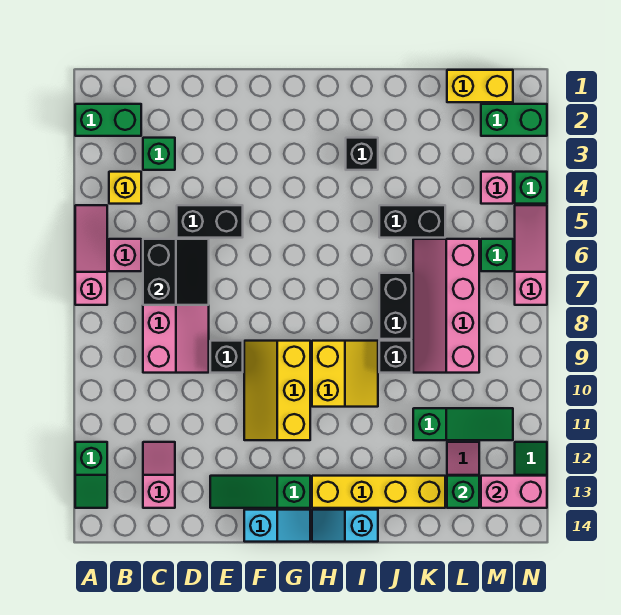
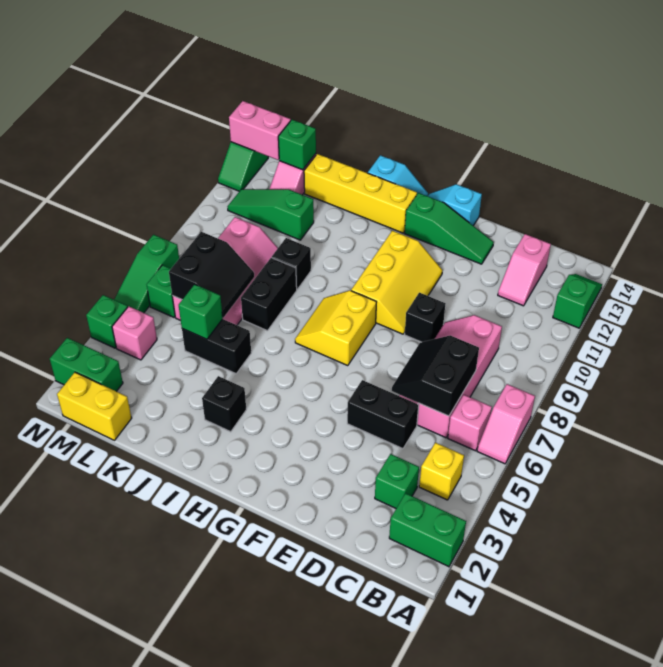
pink 1x3 slope [75,205,107,305] -> pink 1x2 slope [477,384,535,464]
yellow 2x2 slope [312,341,378,407] -> yellow 2x2 slope moved to [295,290,376,366]
none -> green 1x1 brick [179,284,223,339]
none -> black 2x2 slope [169,232,254,318]
pink 1x3 slope [515,205,547,305] -> green 1x3 slope [114,235,179,313]

